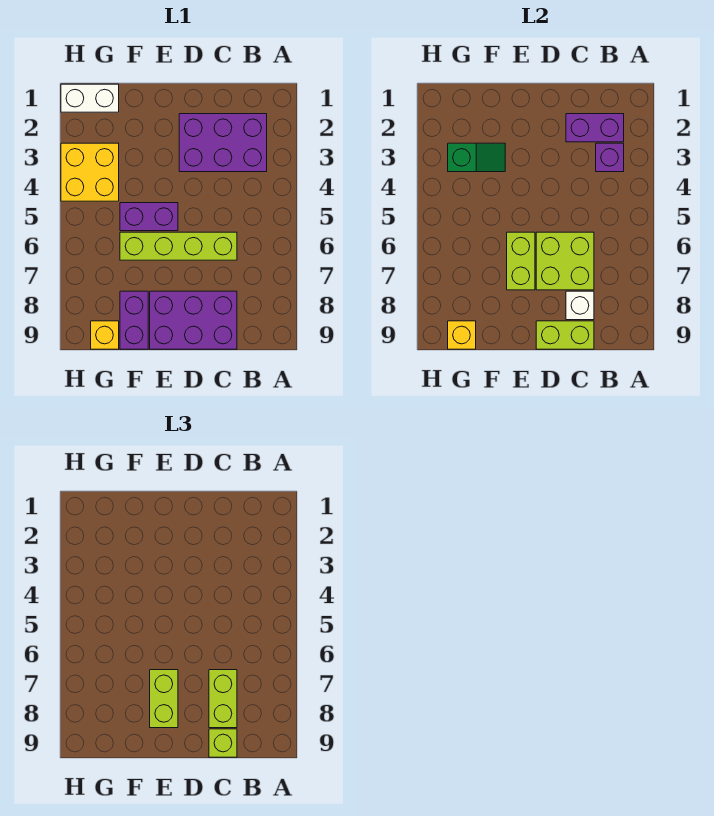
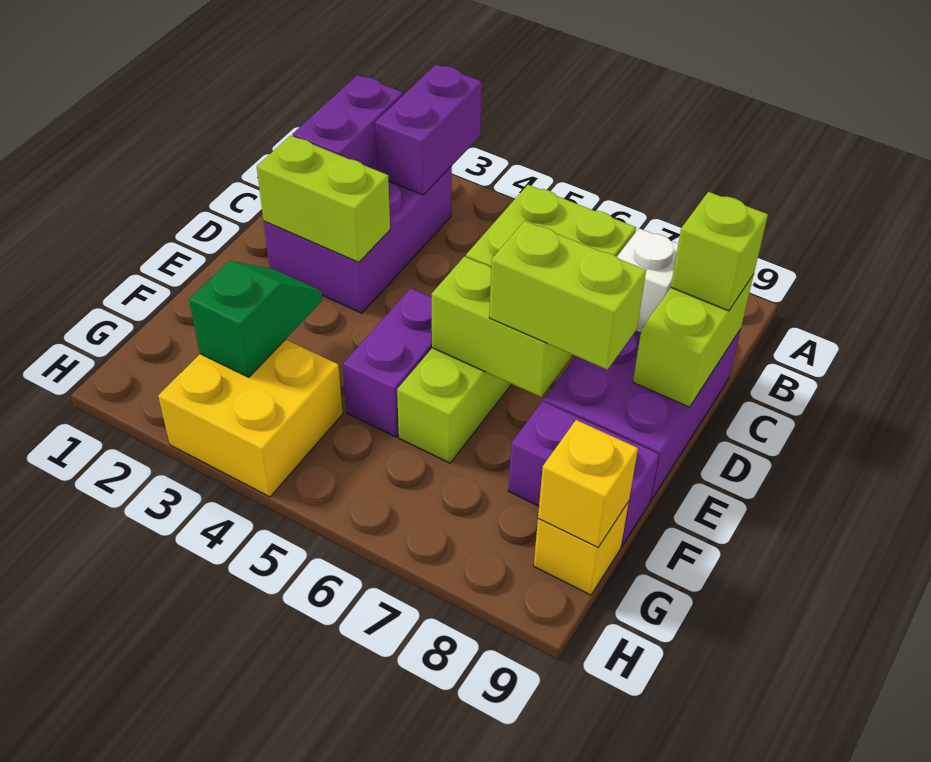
purple 1x1 brick [596,143,624,172] -> purple 1x2 brick [375,64,482,195]
lime 1x2 brick [209,670,237,728] -> lime 1x2 brick moved to [257,136,390,262]
white 1x2 brick [61,84,119,112] -> none

